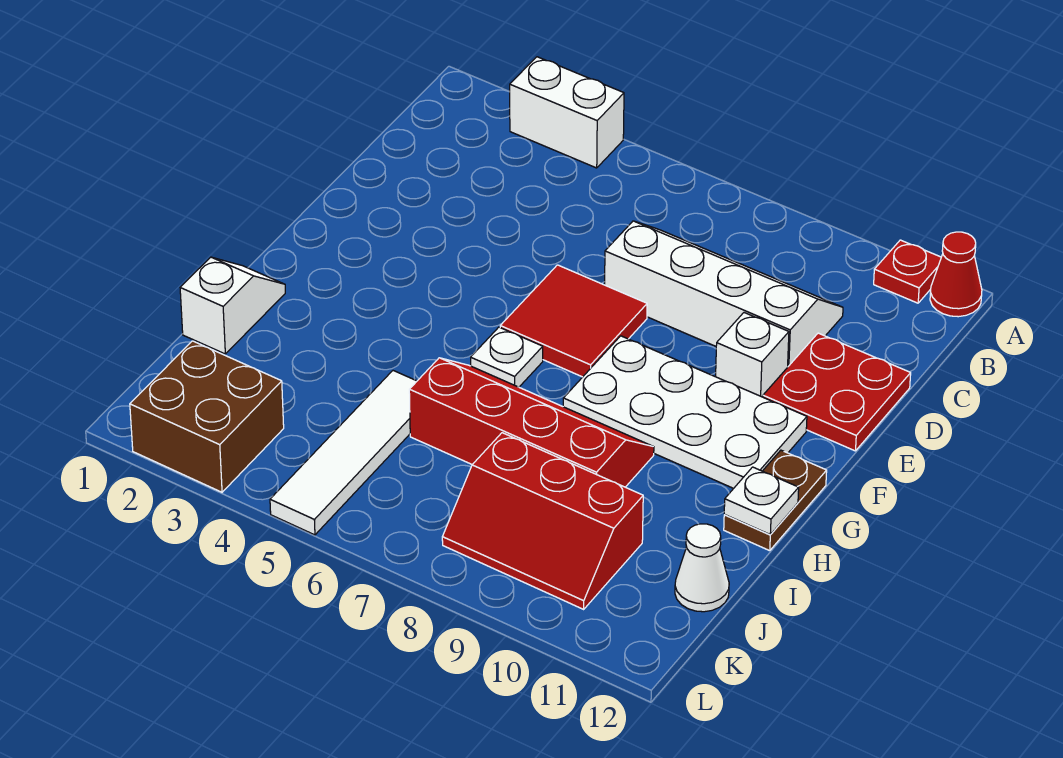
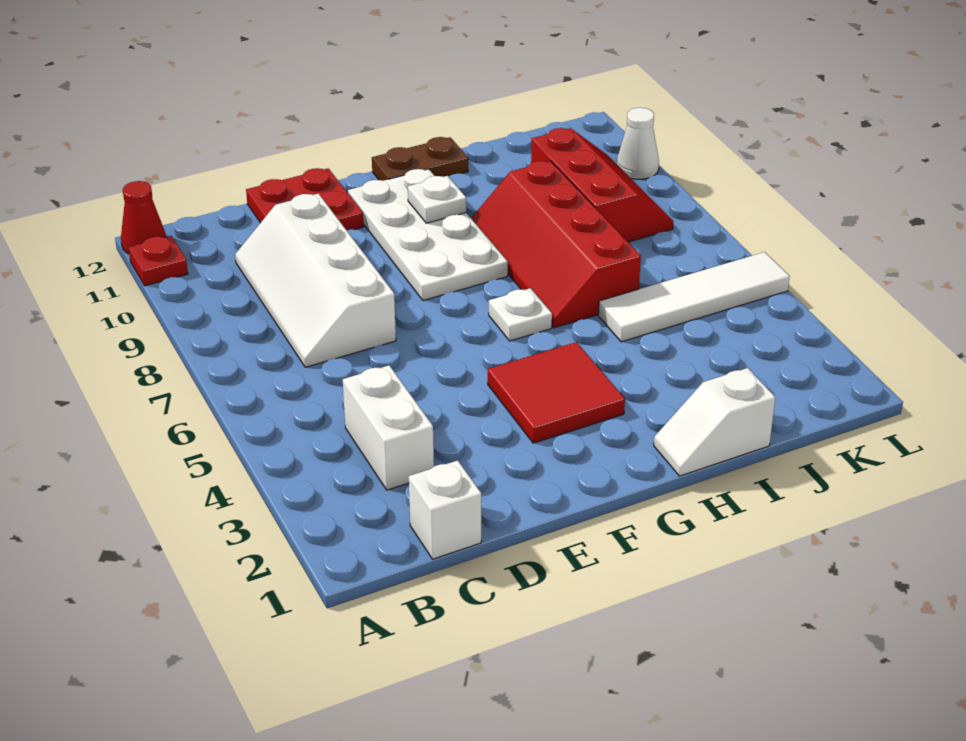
white 1x2 brick [510,57,624,168] -> white 1x2 brick moved to [343,365,434,490]
red 2x2 tile [500,265,647,377] -> red 2x2 tile moved to [488,342,625,443]
white 1x1 brick [716,313,789,397] -> white 1x1 brick moved to [409,460,481,559]
white 1x1 plate [724,467,799,535] -> white 1x1 plate moved to [408,176,466,223]
white 1x1 cone [675,524,729,612] -> white 1x1 cone moved to [617,108,659,179]
brown 2x2 brick [130,341,284,492] -> none

